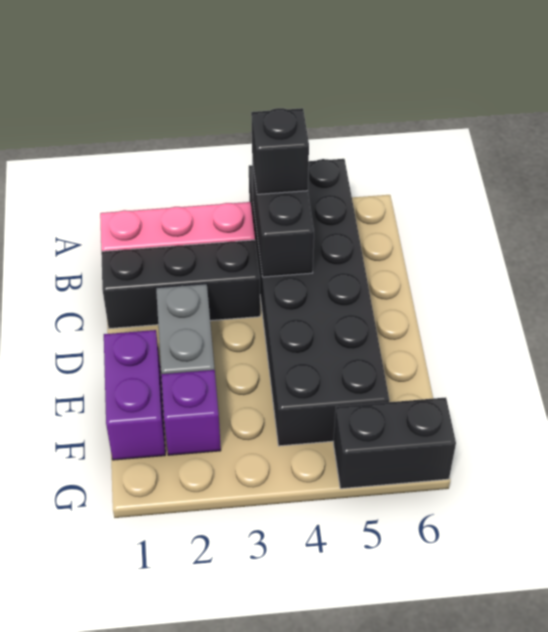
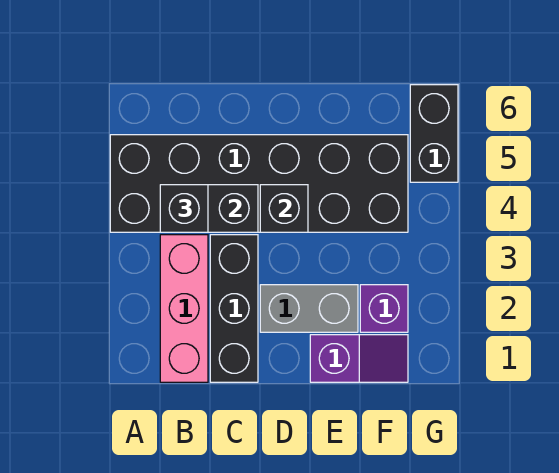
none -> black 1x1 brick [260,185,308,232]
purple 1x2 brick [104,330,165,460] -> purple 1x2 slope [310,335,408,382]

